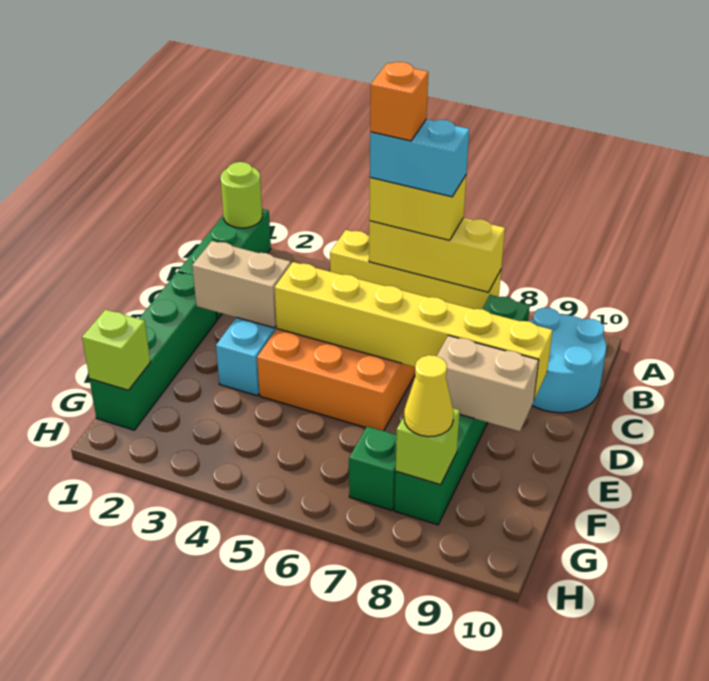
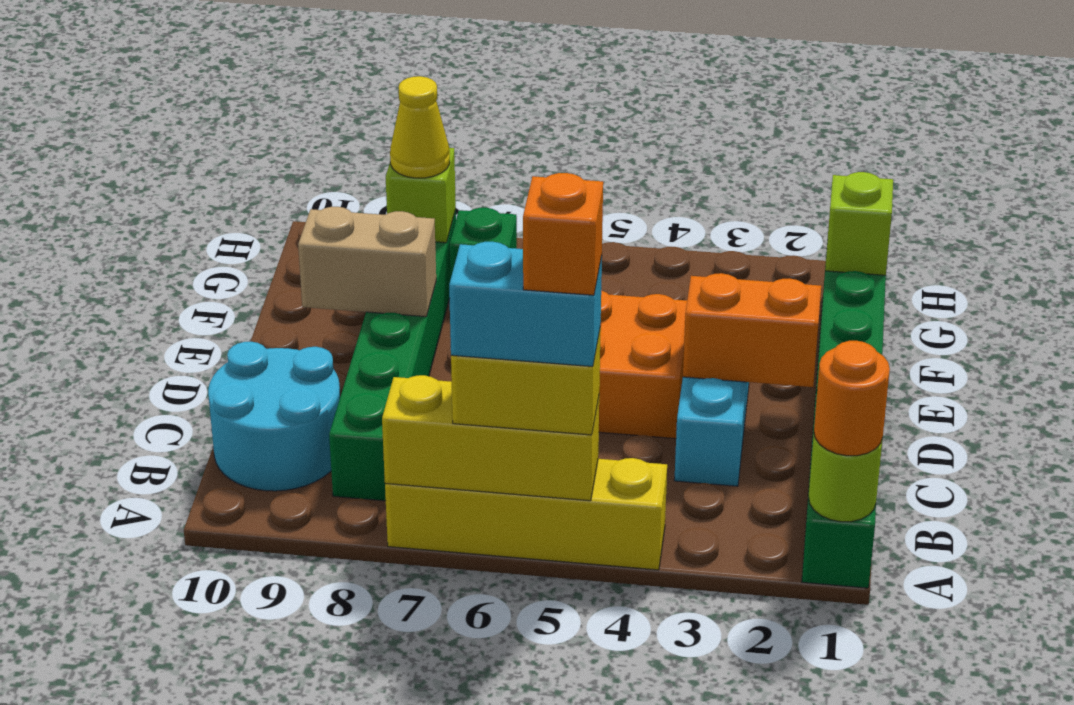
none -> orange 1x1 round brick [814,341,890,456]
tan 1x2 brick [192,241,291,328] -> orange 1x2 brick [683,273,821,387]
yellow 1x6 brick [274,262,552,399] -> none

